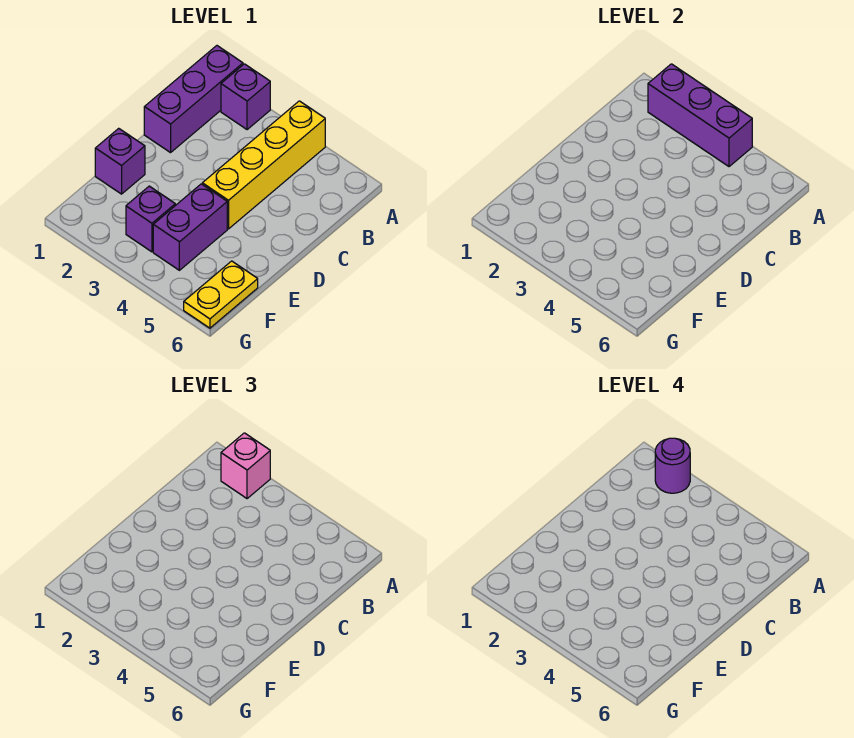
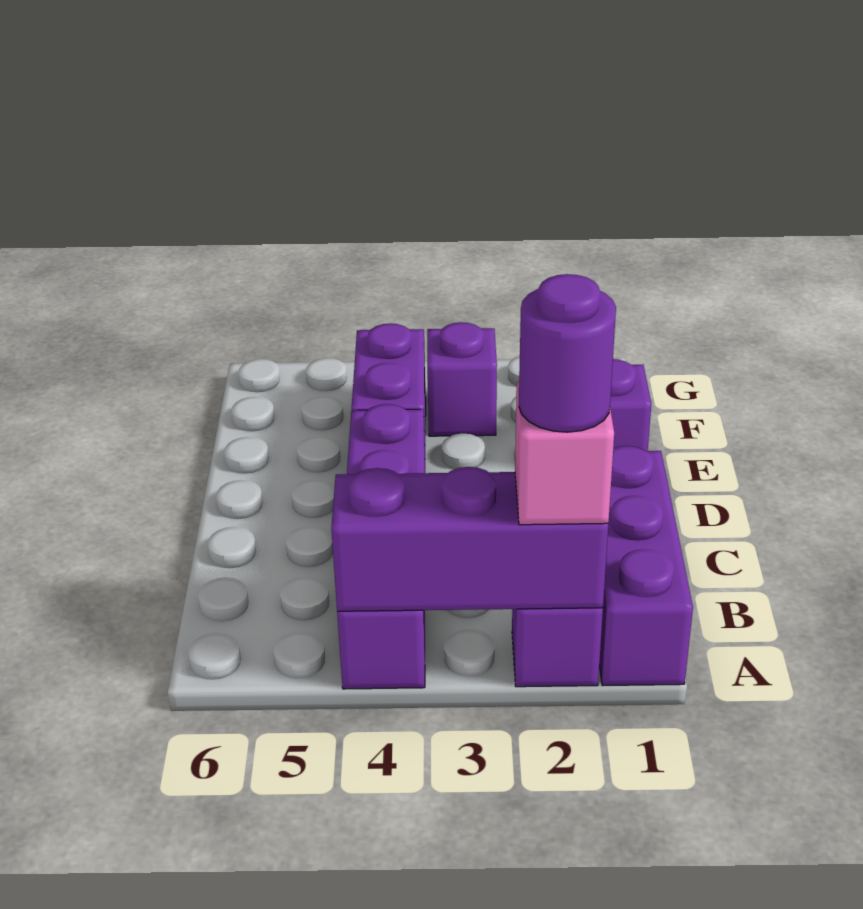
yellow 1x4 brick [202,101,325,229] -> purple 1x4 brick [337,404,425,689]
yellow 1x2 plate [184,261,258,328] -> none

